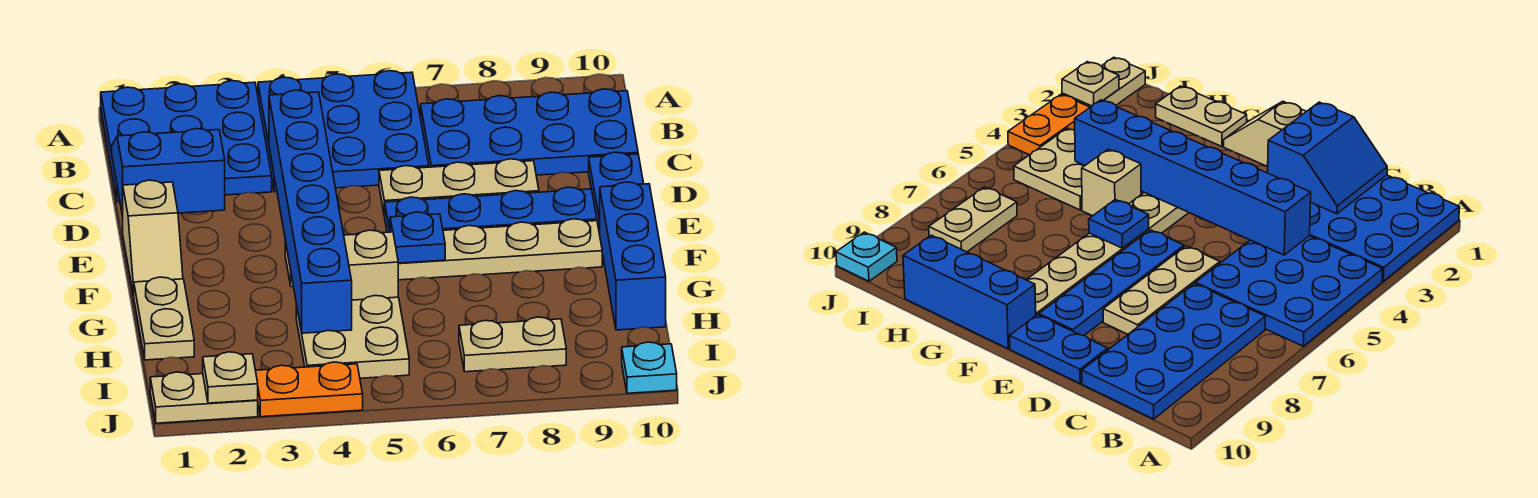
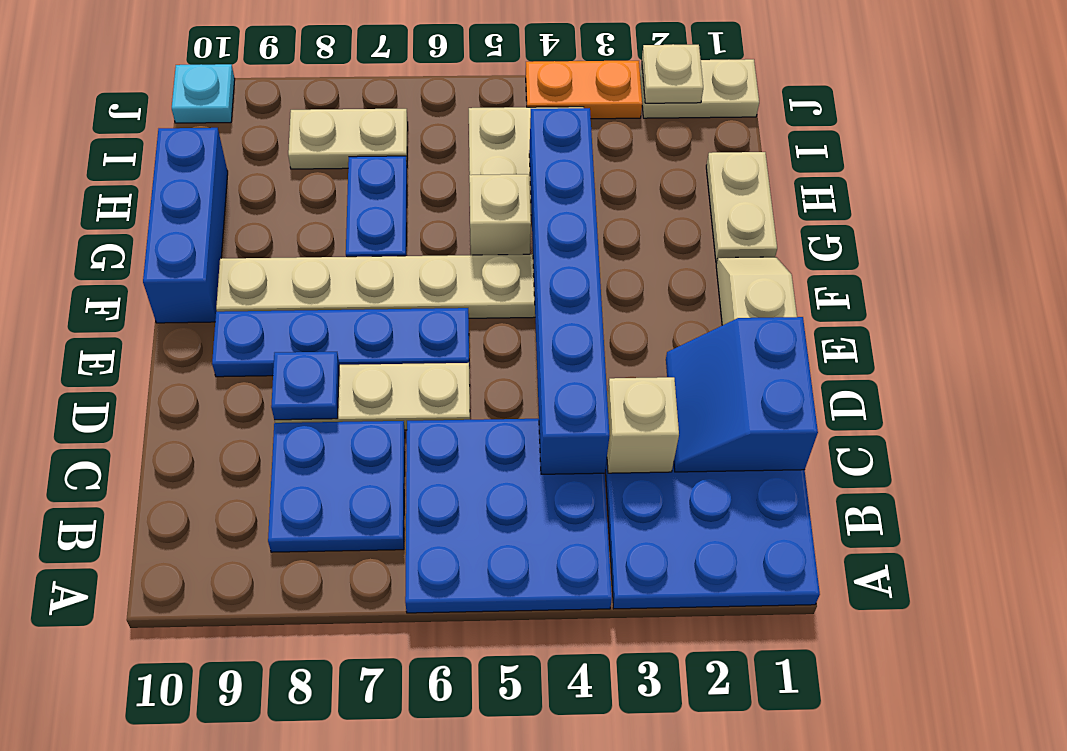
blue 2x4 plate [421,89,638,175] -> blue 2x2 plate [268,421,405,552]
blue 2x2 slope [112,129,225,216] -> blue 2x2 slope turned to [666,317,818,472]
none -> tan 1x1 brick [607,377,679,473]
blue 1x2 plate [589,152,644,234] -> blue 1x2 plate moved to [346,156,407,257]
blue 1x1 plate [390,212,445,263] -> blue 1x1 plate moved to [271,352,339,420]

